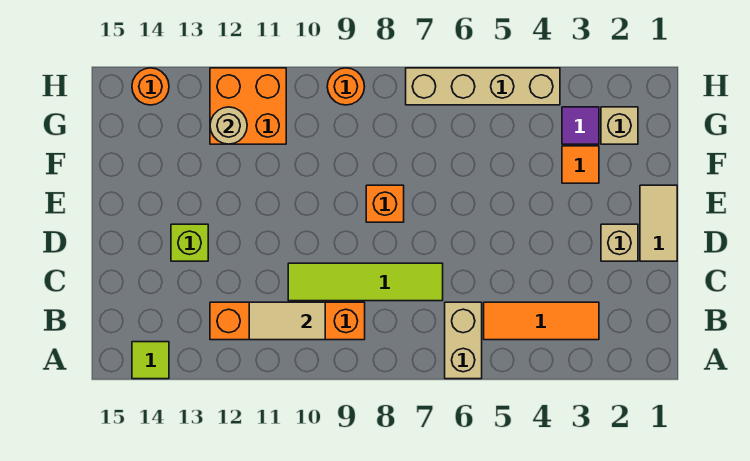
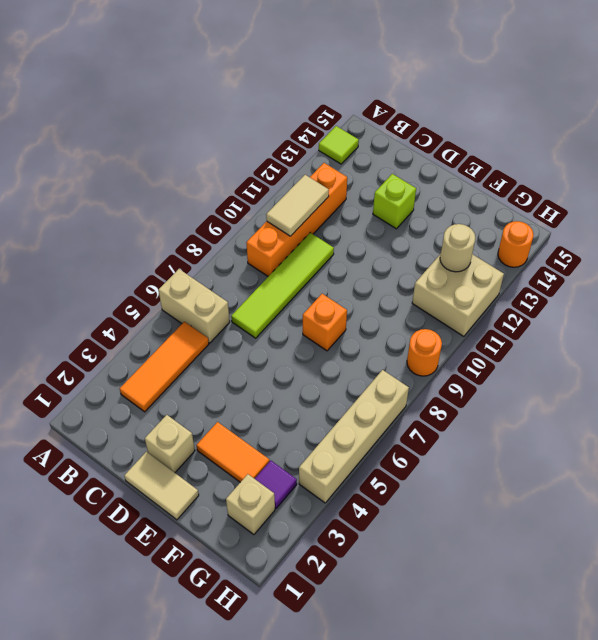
orange 1x1 tile [562,146,599,183] -> orange 1x2 tile [196,422,270,482]
orange 2x2 brick [210,68,286,144] -> tan 2x2 brick [412,254,504,336]

